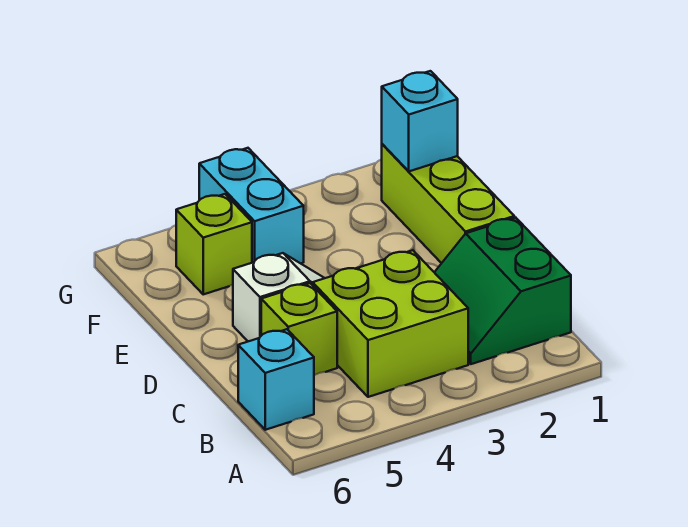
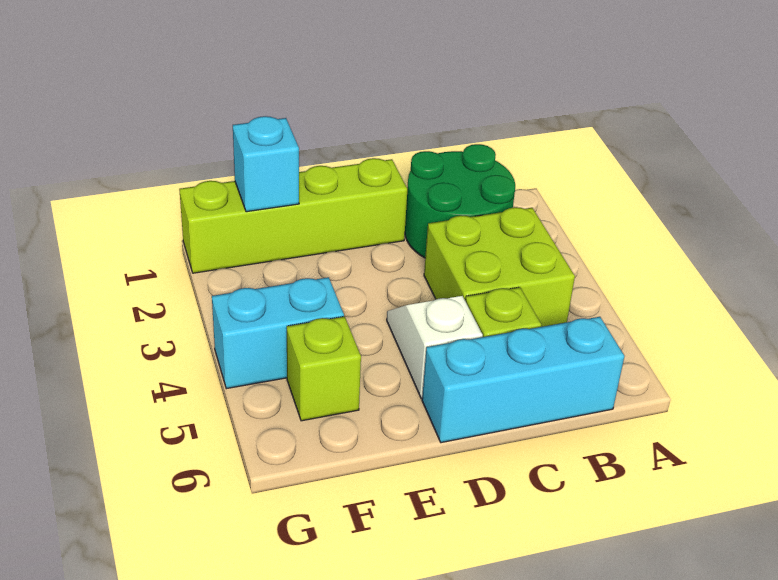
green 2x2 slope [434,218,571,364] -> green 2x2 round brick [405,144,515,258]
cyan 1x1 brick [238,329,314,430] -> cyan 1x3 brick [422,317,624,443]
lime 1x3 brick [382,144,514,263] -> lime 1x4 brick [179,158,407,273]

